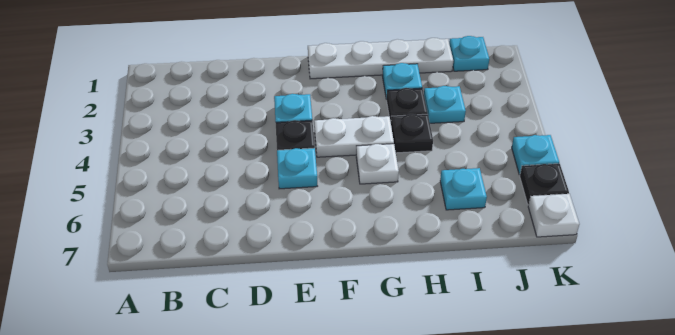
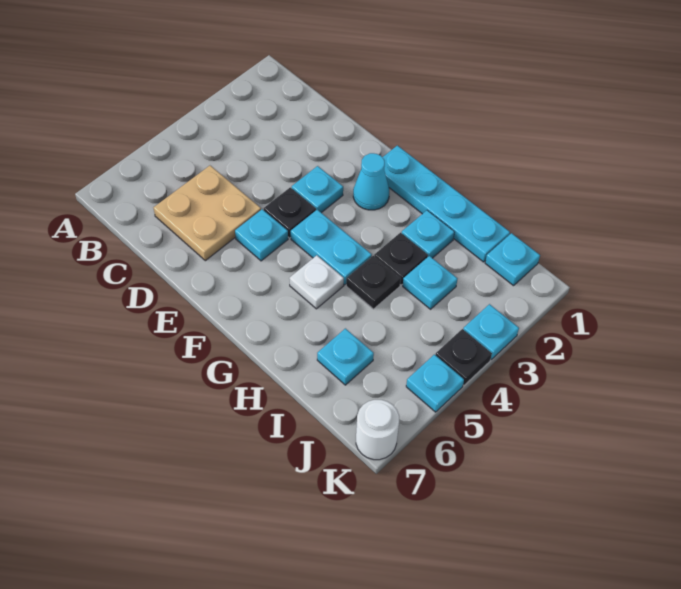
none -> tan 2x2 plate [153,166,261,261]
white 1x4 plate [308,38,453,79] -> cyan 1x4 plate [382,145,510,262]
none -> cyan 1x1 cone [353,153,389,210]
white 1x2 plate [314,116,394,157] -> cyan 1x2 plate [291,210,372,285]
none -> cyan 1x1 plate [463,304,519,359]
black 1x1 plate [520,164,569,205] -> black 1x1 plate moved to [436,329,492,385]
white 1x1 plate [528,194,579,237] -> white 1x1 round brick [356,400,399,460]

